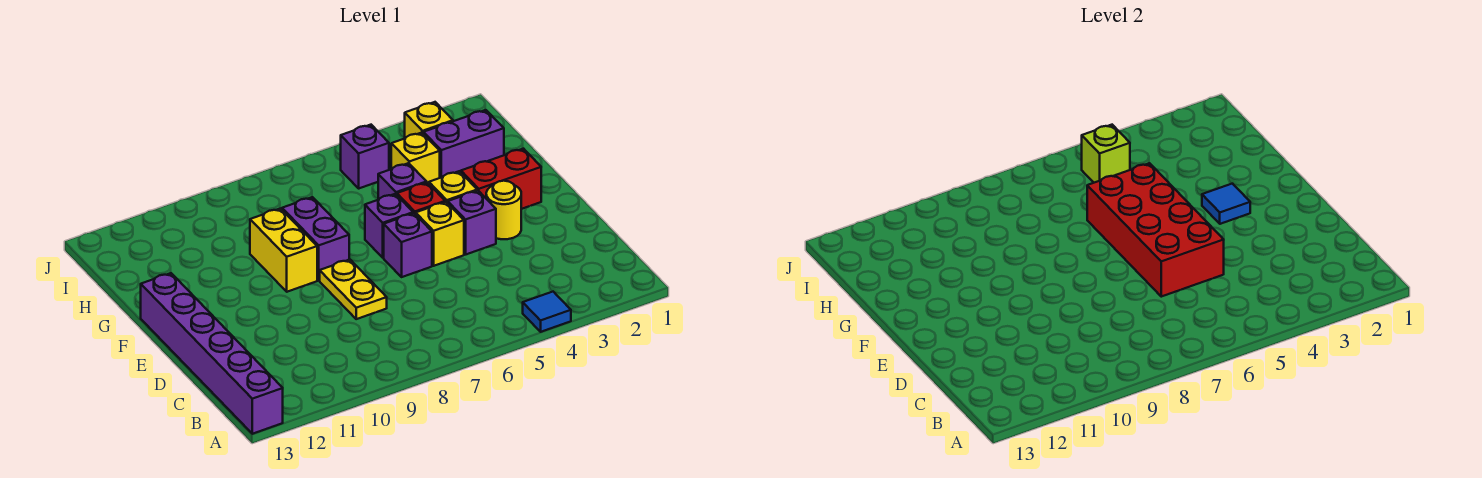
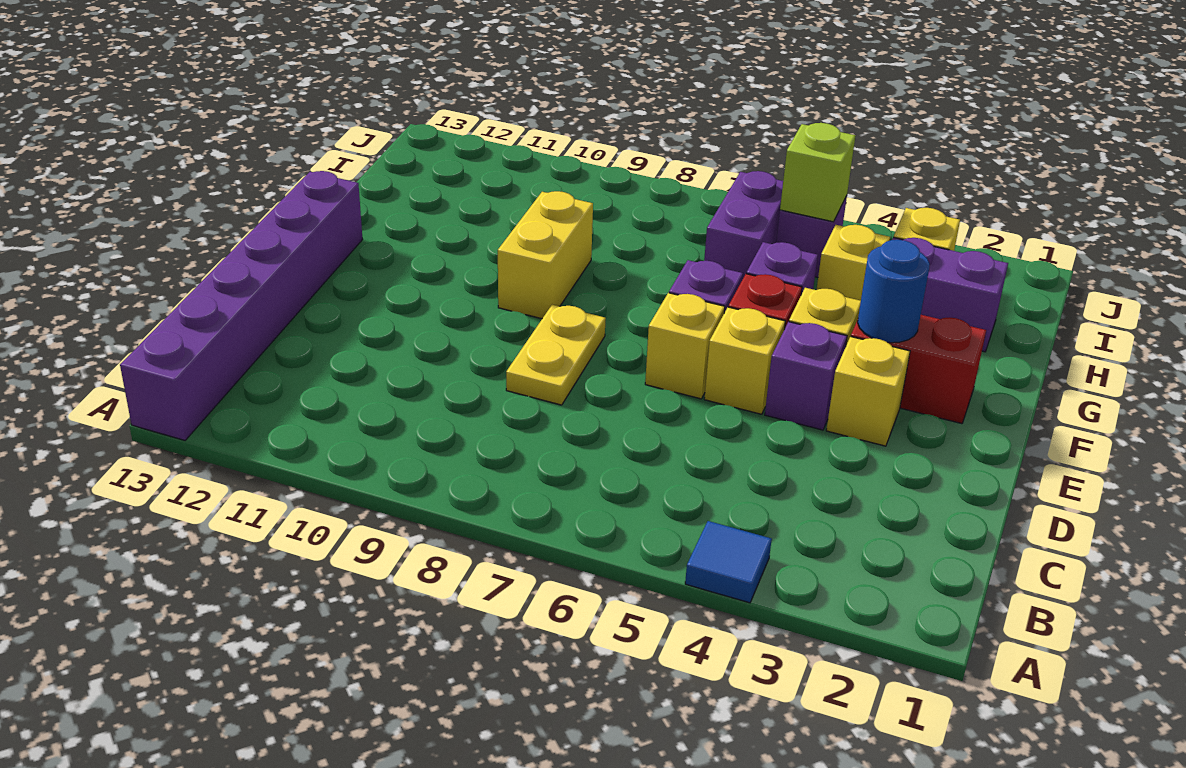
red 2x4 brick [1087,163,1224,297] -> none
yellow 1x1 round brick [486,181,521,239] -> yellow 1x1 brick [826,337,910,446]
purple 1x1 brick [384,213,432,277] -> yellow 1x1 brick [645,293,725,399]
blue 1x1 tile [1202,184,1250,224] -> blue 1x1 round brick [858,240,930,343]
purple 1x2 brick [282,197,349,280] -> purple 1x2 brick moved to [704,171,783,279]

